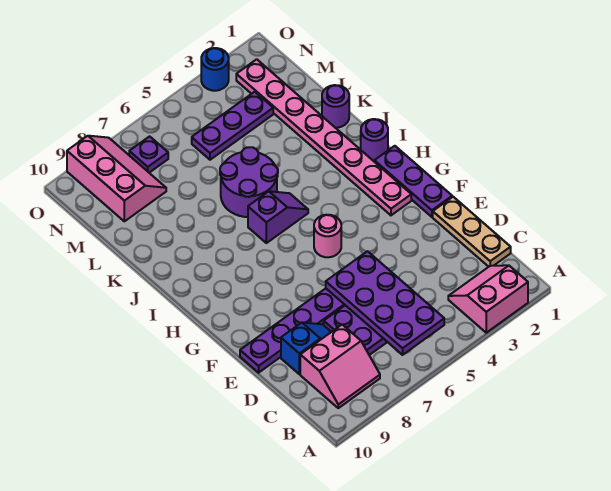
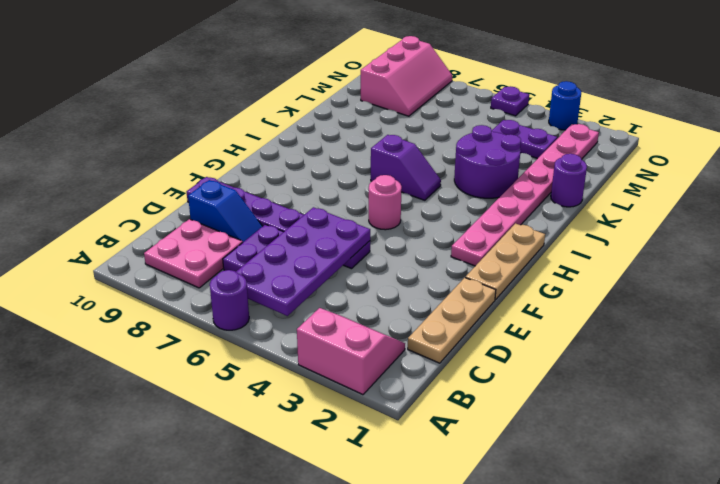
pink 2x2 slope [300,325,380,408] -> pink 2x2 plate [144,219,243,288]
purple 1x3 plate [374,146,452,217] -> tan 1x3 plate [465,223,545,300]
purple 1x1 round brick [361,119,388,161] -> purple 1x1 round brick moved to [210,270,249,330]
purple 2x2 round brick [220,147,278,217] -> purple 2x2 round brick moved to [454,125,521,198]
purple 1x3 plate [192,92,273,160] -> purple 1x2 plate [492,120,557,159]
purple 1x1 plate [129,136,168,173] -> purple 1x1 plate moved to [491,86,529,116]

